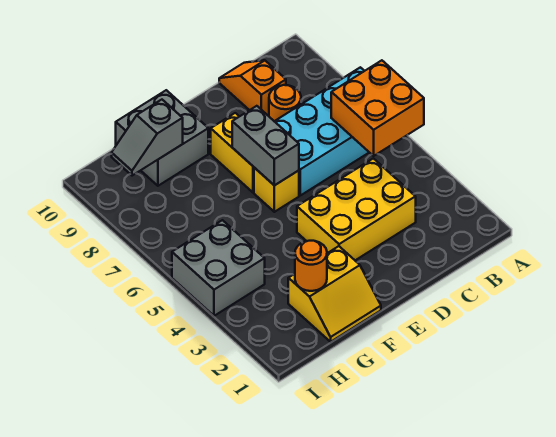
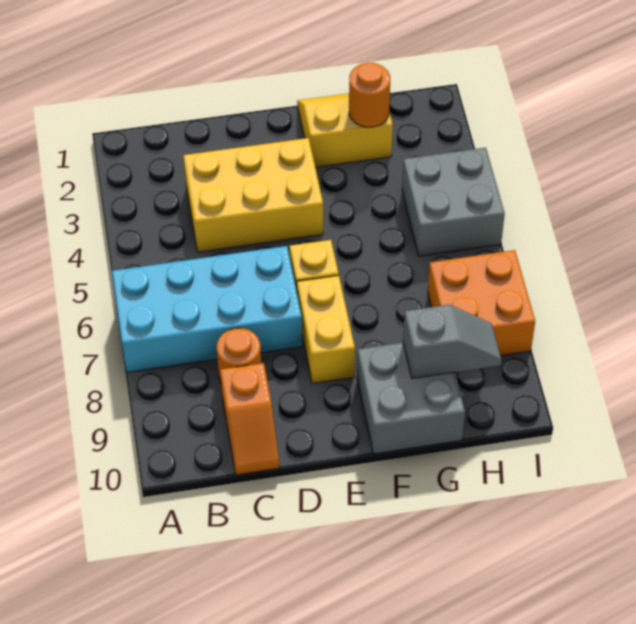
orange 2x2 brick [331,60,424,156] -> orange 2x2 brick moved to [428,250,535,356]
grey 1x2 brick [232,106,299,185] -> none

